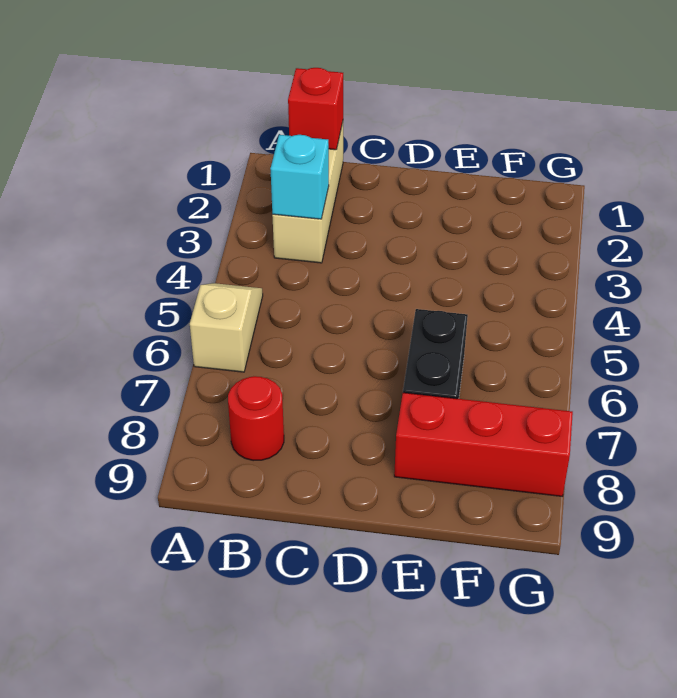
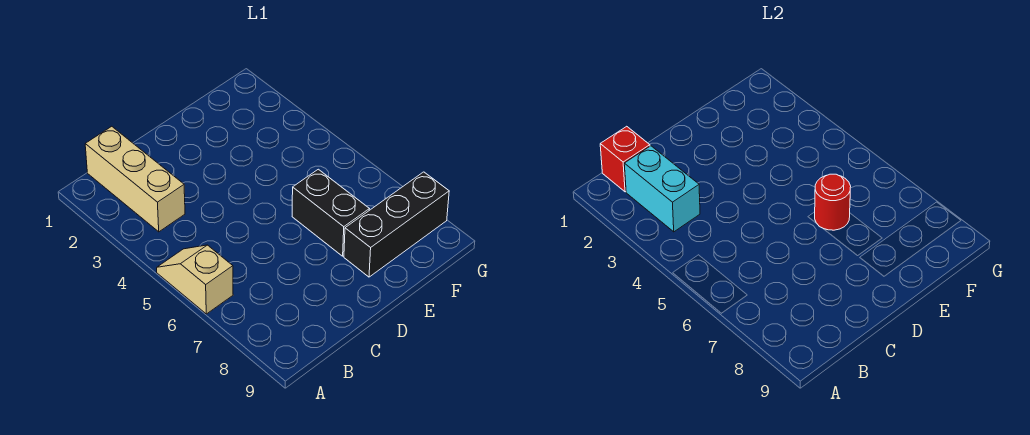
cyan 1x1 brick [270,135,329,219] -> cyan 1x2 brick [624,146,700,232]
red 1x1 round brick [228,376,284,461] -> red 1x1 round brick moved to [815,174,851,230]
red 1x3 brick [394,393,573,496] -> black 1x3 brick [344,172,449,277]

